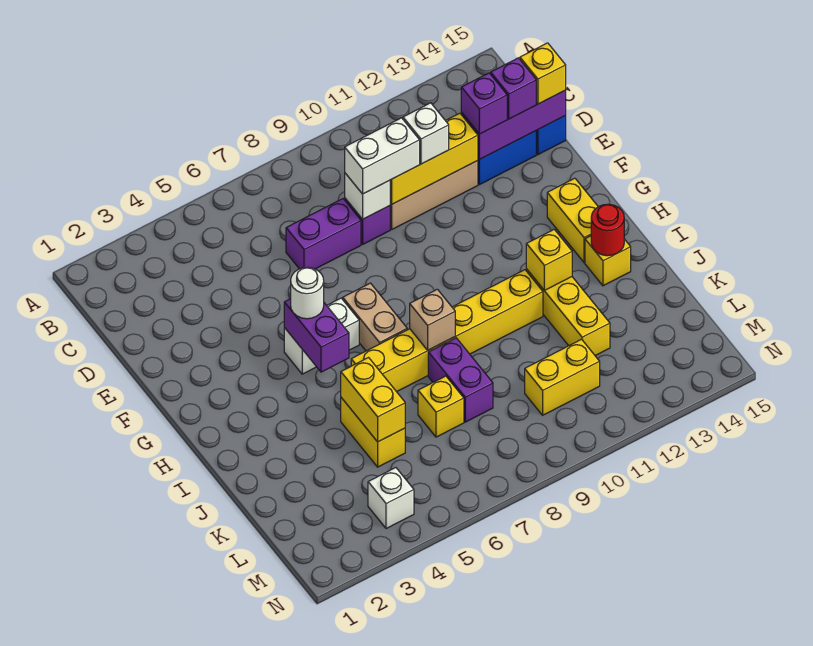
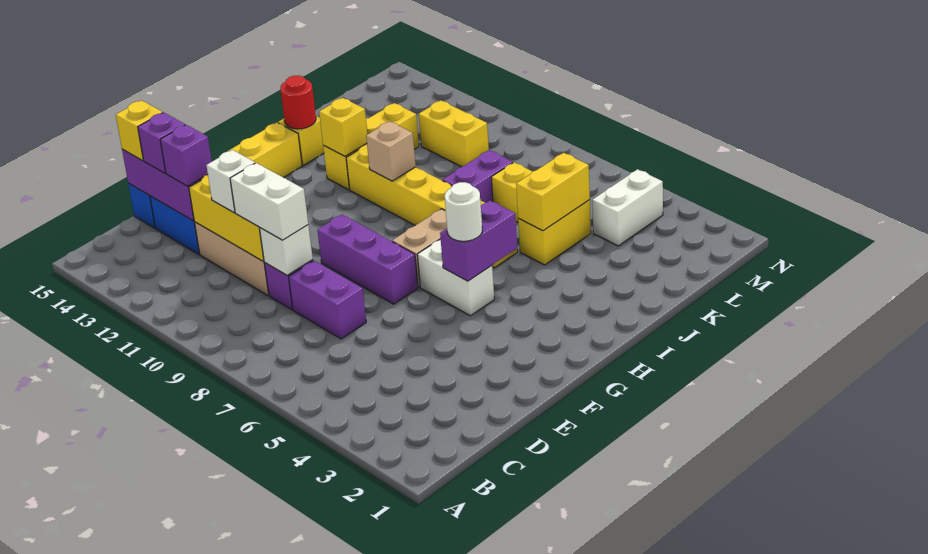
none -> purple 1x3 brick [317,215,418,304]
tan 1x1 brick [410,289,455,350] -> tan 1x1 brick moved to [366,121,416,181]
white 1x1 brick [368,468,414,529] -> white 1x2 brick [592,169,663,246]

